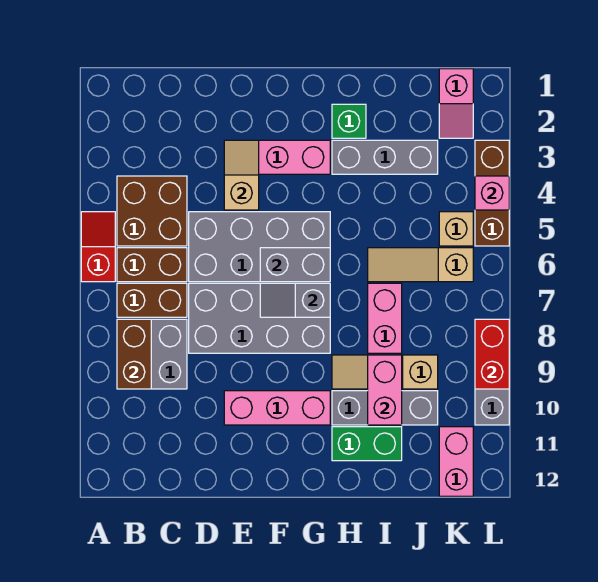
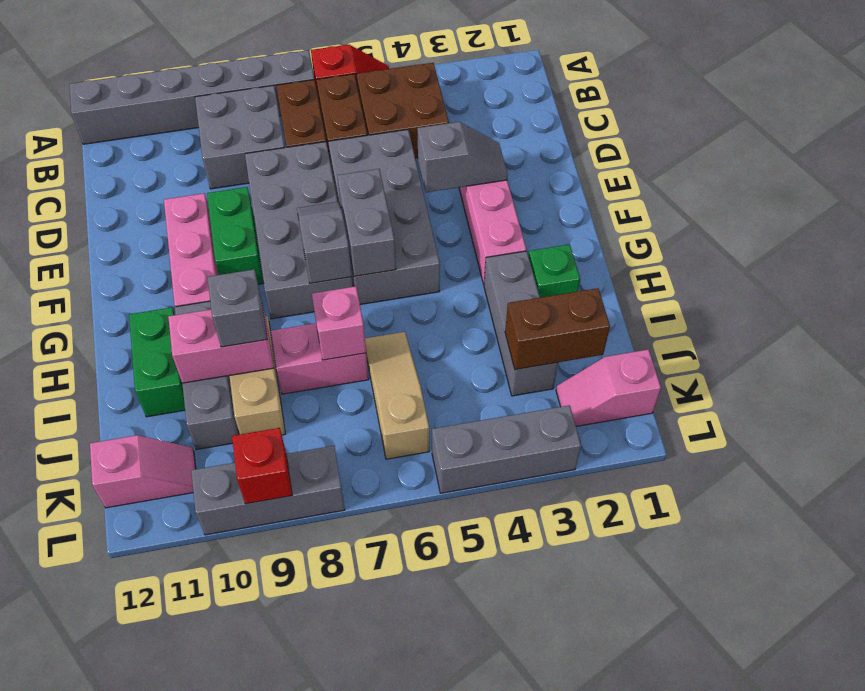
none -> grey 1x6 brick [70,50,314,144]
brown 1x2 brick [117,319,151,389] -> brown 1x2 brick moved to [505,288,610,370]
tan 1x2 slope [224,140,259,210] -> grey 1x2 slope [418,122,508,192]
none -> green 1x2 brick [207,187,264,284]
none -> grey 1x1 brick [207,269,267,347]
tan 1x1 brick [439,212,473,246] -> none
pink 1x2 brick [439,427,473,496] -> pink 1x2 slope [90,435,196,508]
brown 1x3 brick [475,140,509,246] -> grey 1x3 brick [432,405,581,493]
pink 1x1 brick [475,176,509,210] -> pink 1x1 brick moved to [312,286,366,360]
red 1x2 brick [475,319,509,389] -> red 1x1 brick [232,428,292,504]

